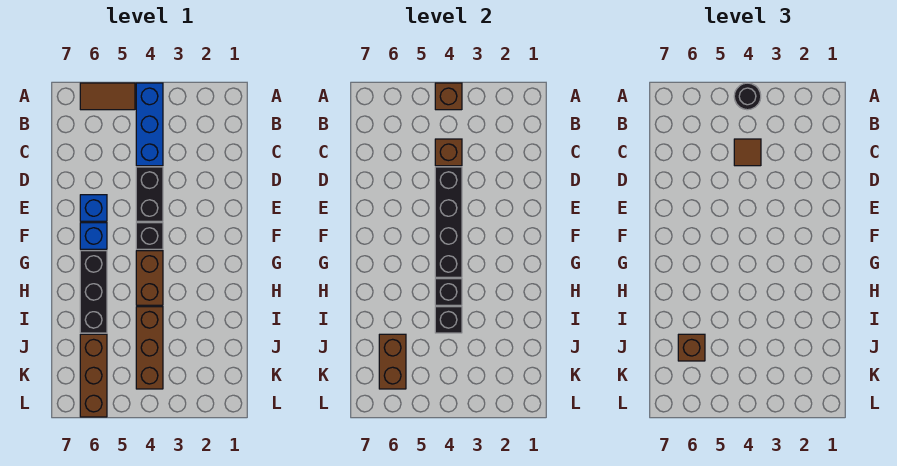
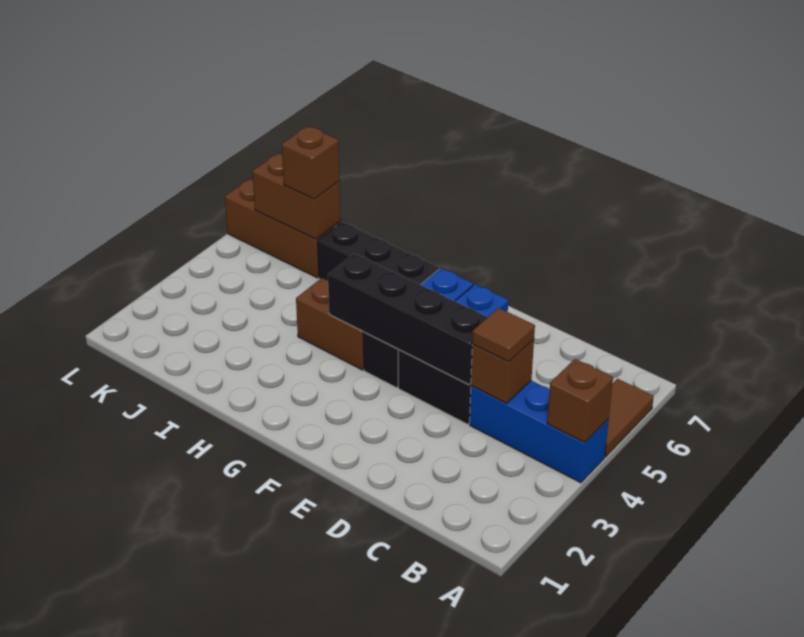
black 1x1 round brick [734,83,761,110] -> none
black 1x1 brick [435,279,462,305] -> none
brown 1x3 brick [136,307,163,389] -> none
black 1x1 brick [435,307,462,333] -> none

